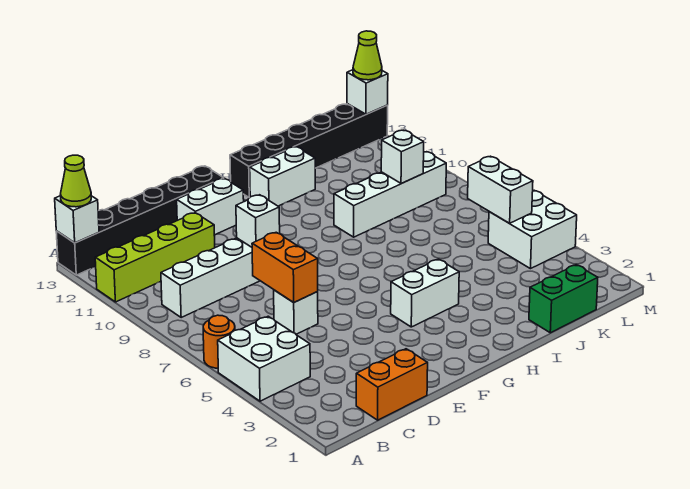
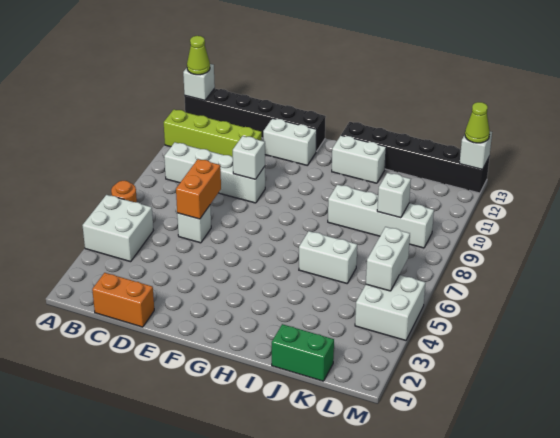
white 1x2 brick [391,259,459,327] -> white 1x2 brick moved to [299,231,357,283]

